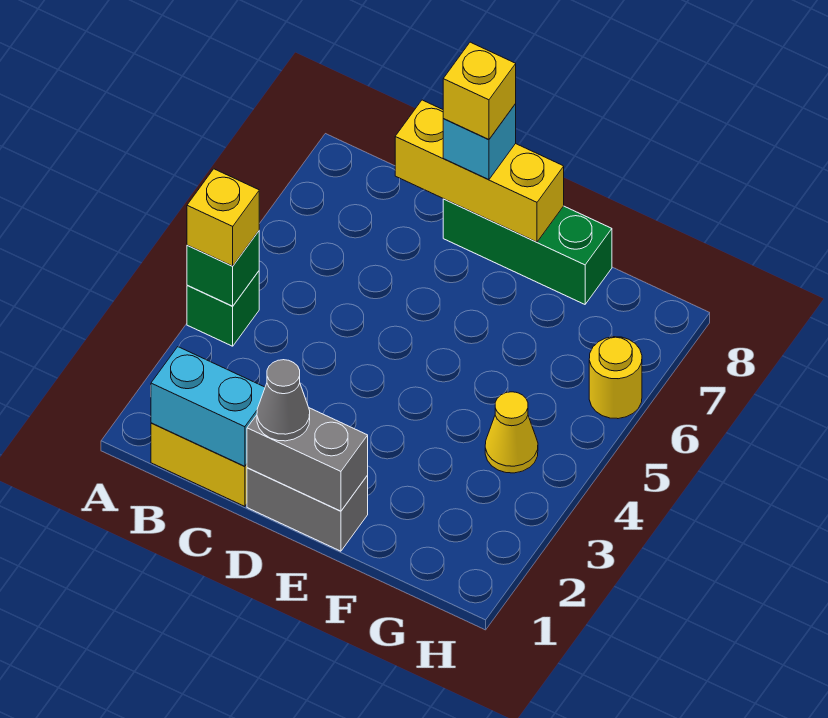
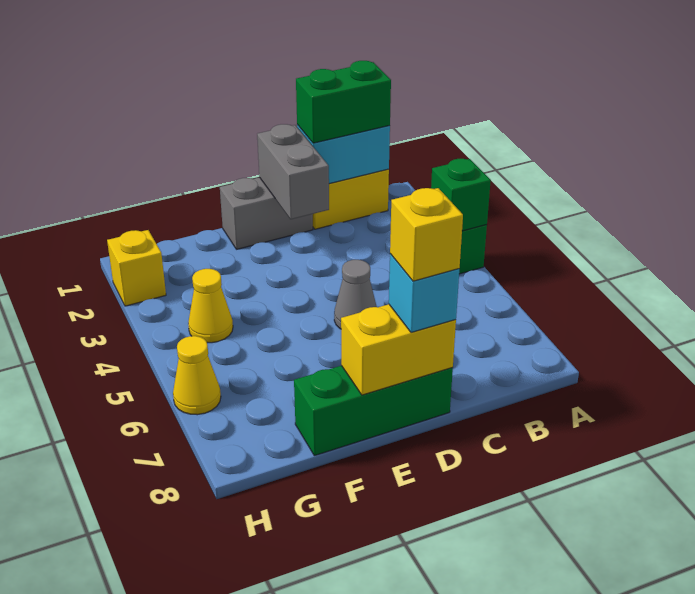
yellow 1x1 brick [187,169,259,266] -> yellow 1x1 brick moved to [107,230,166,306]
none -> green 1x2 brick [296,61,391,143]
yellow 1x3 brick [395,100,564,242] -> yellow 1x2 brick [341,304,456,395]
grey 1x2 brick [247,408,368,511] -> grey 1x2 brick turned to [257,124,329,219]
grey 1x1 cone [257,360,310,441] -> grey 1x1 cone moved to [334,260,377,329]
yellow 1x1 round brick [589,337,642,419] -> yellow 1x1 cone [173,336,221,415]

